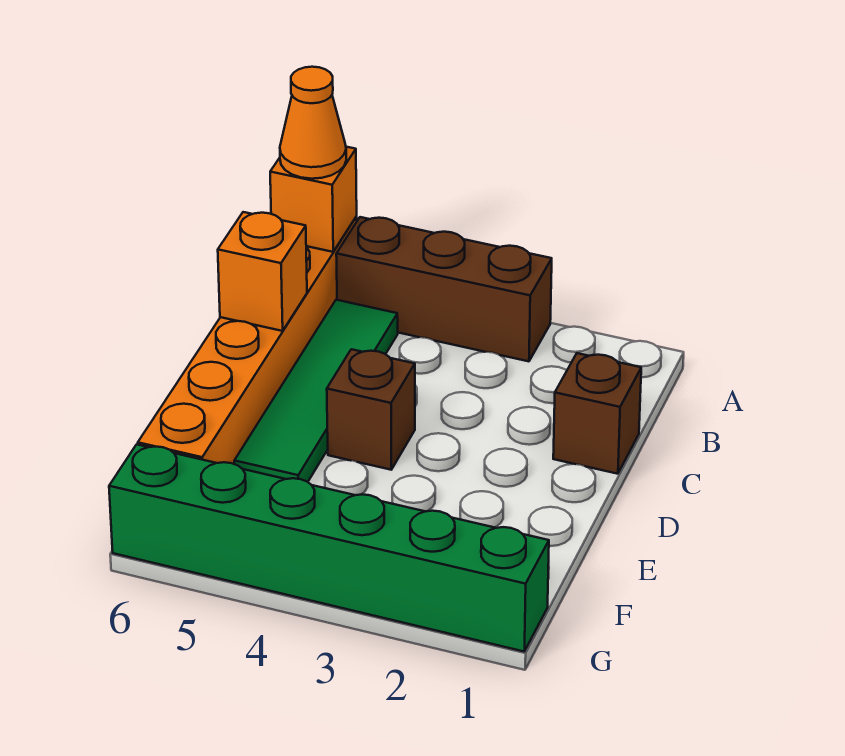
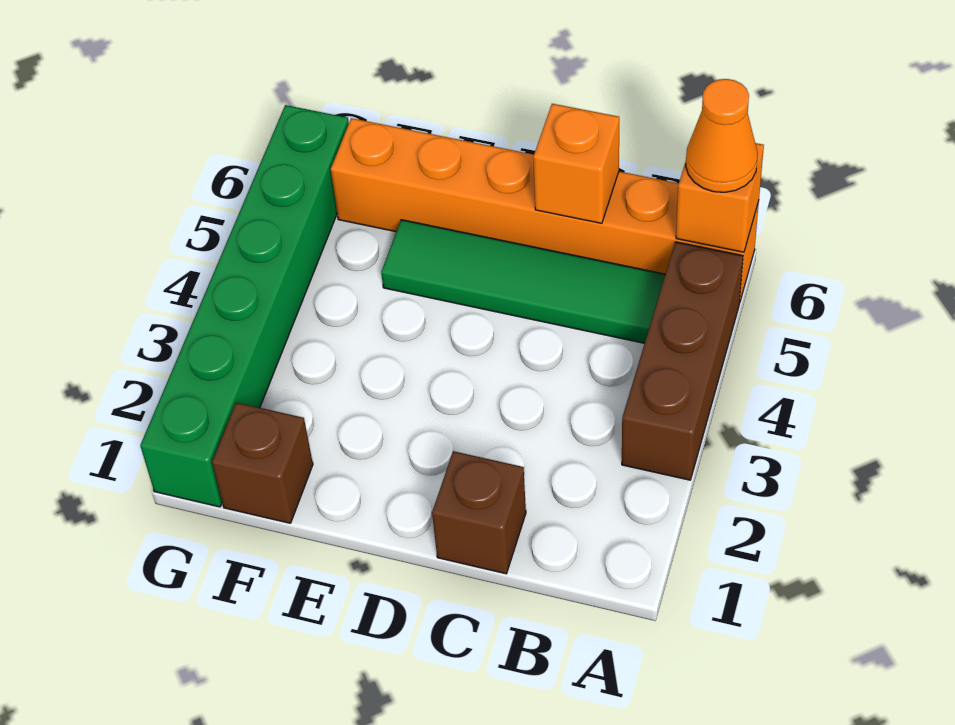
brown 1x1 brick [327,349,415,470] -> brown 1x1 brick moved to [212,403,313,523]

